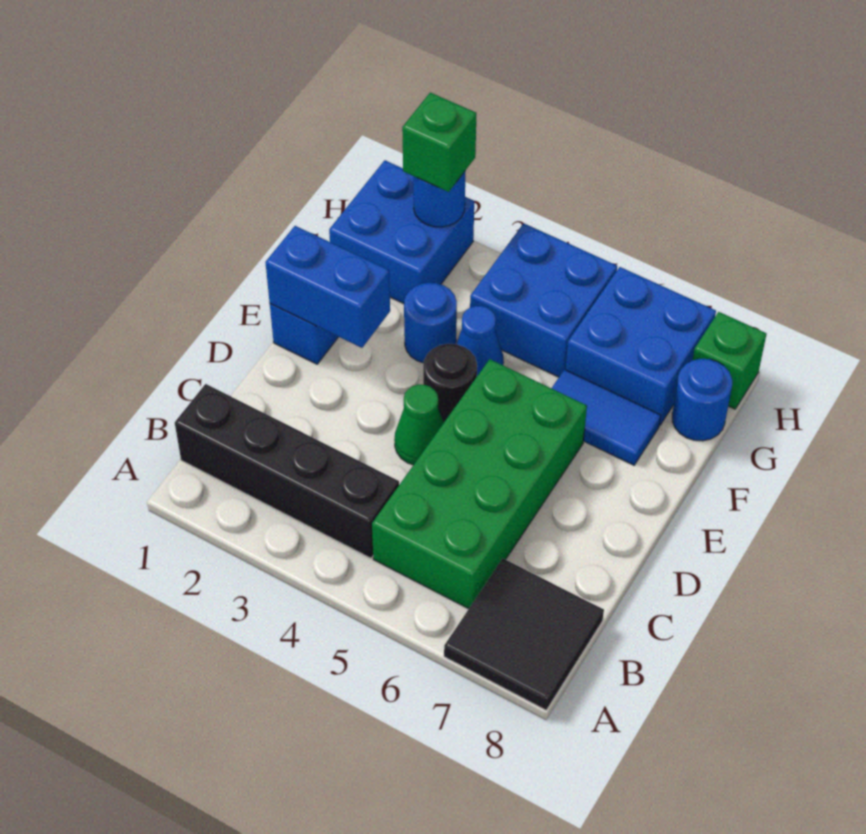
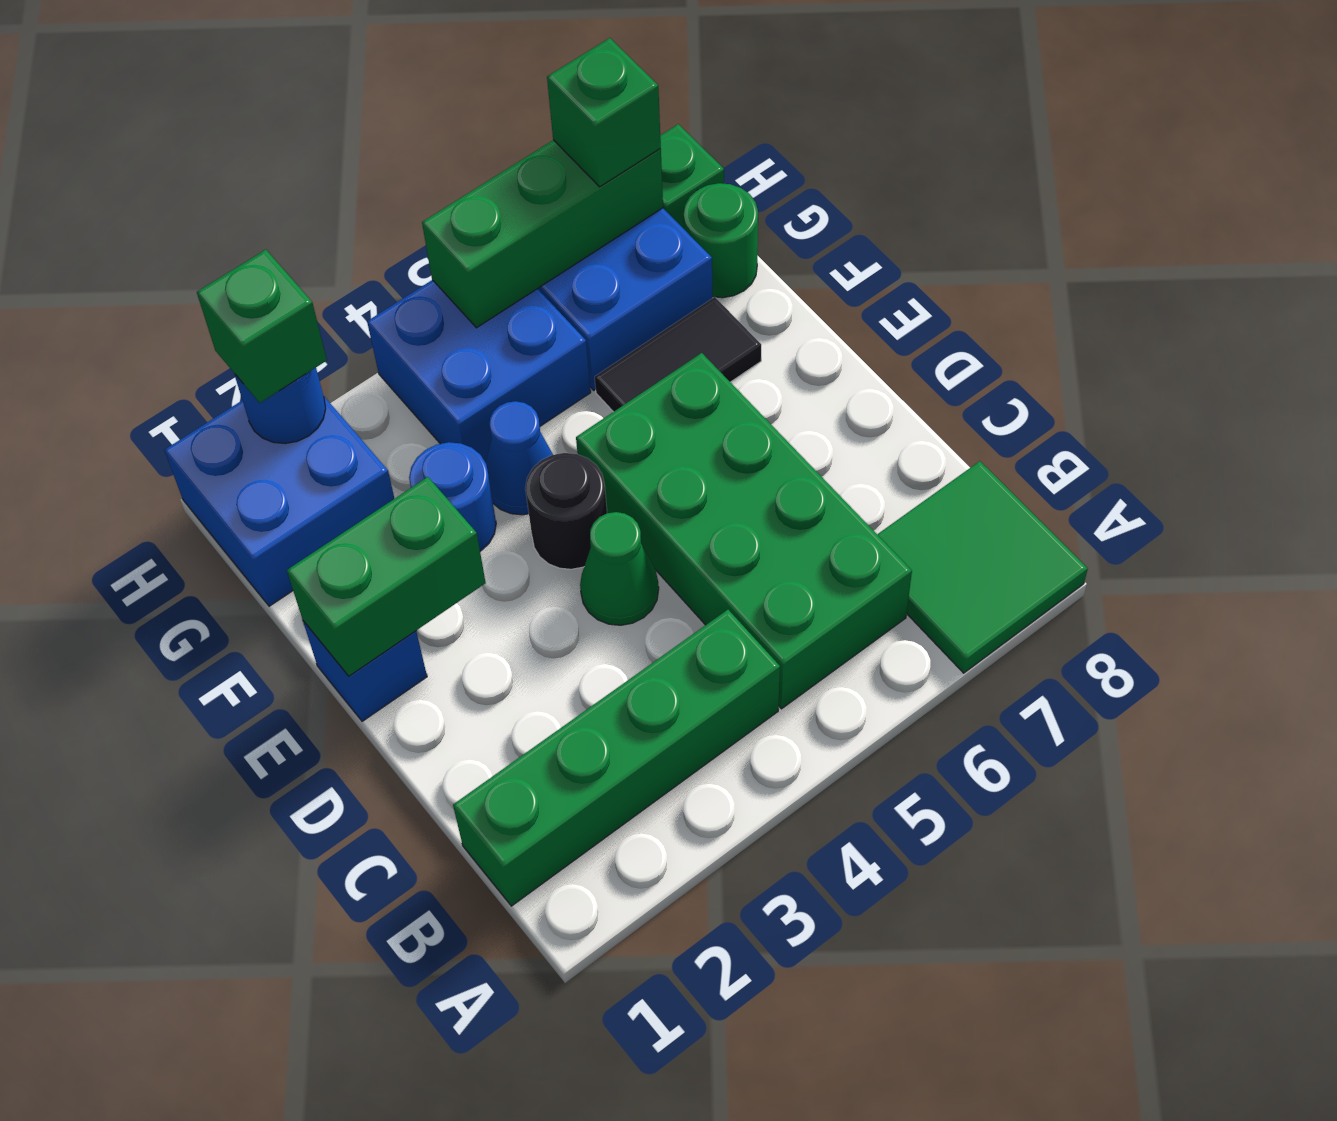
black 2x2 tile [444,559,604,710] -> green 2x2 tile [877,461,1088,673]
black 1x4 brick [175,384,399,558] -> green 1x4 brick [453,610,780,906]
blue 1x2 brick [265,226,390,348] -> green 1x2 brick [287,477,486,676]
blue 1x2 tile [551,370,661,465] -> black 1x2 tile [595,297,761,412]
blue 1x1 round brick [672,359,732,441] -> green 1x1 round brick [684,183,758,298]
none -> green 1x3 brick [422,140,663,328]
none -> green 1x1 brick [547,38,661,187]

